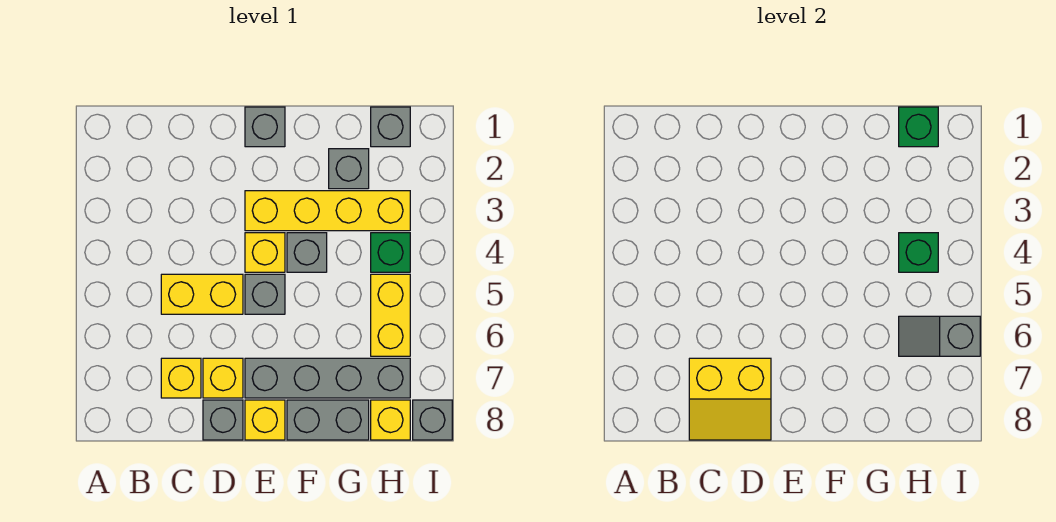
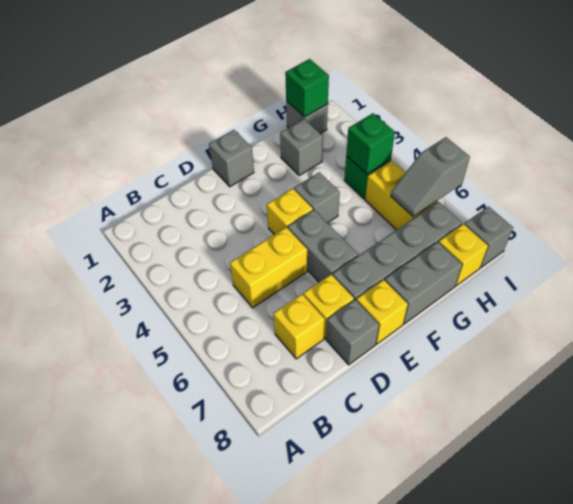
yellow 2x2 slope [689,358,771,440] -> none
yellow 1x4 brick [245,191,410,231] -> none
grey 1x1 brick [245,274,285,314] -> grey 1x2 brick [288,210,358,282]

